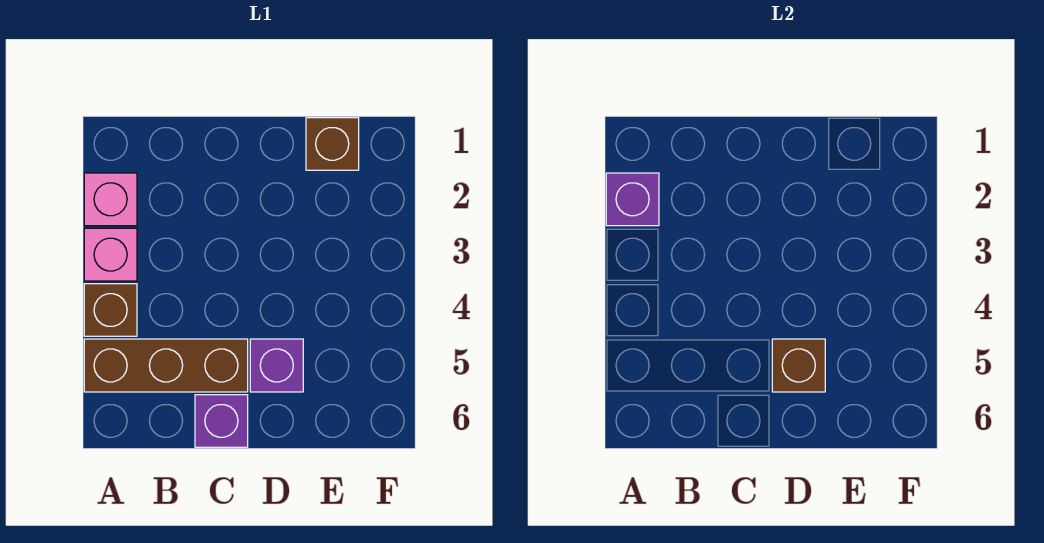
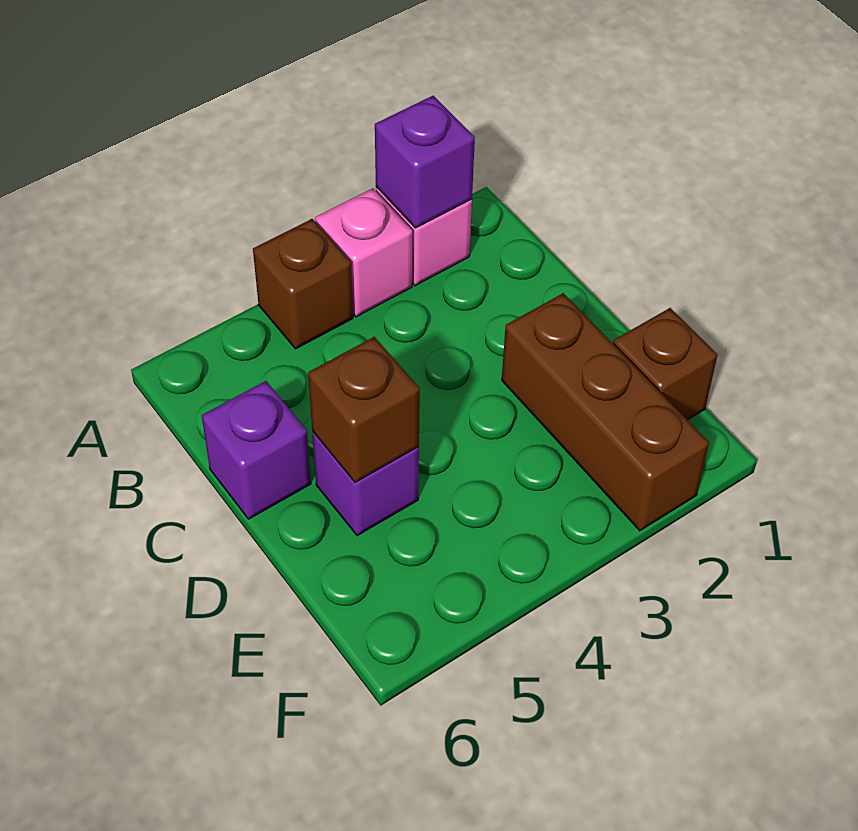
brown 1x3 brick [84,339,248,392] -> brown 1x3 brick moved to [502,293,709,531]

